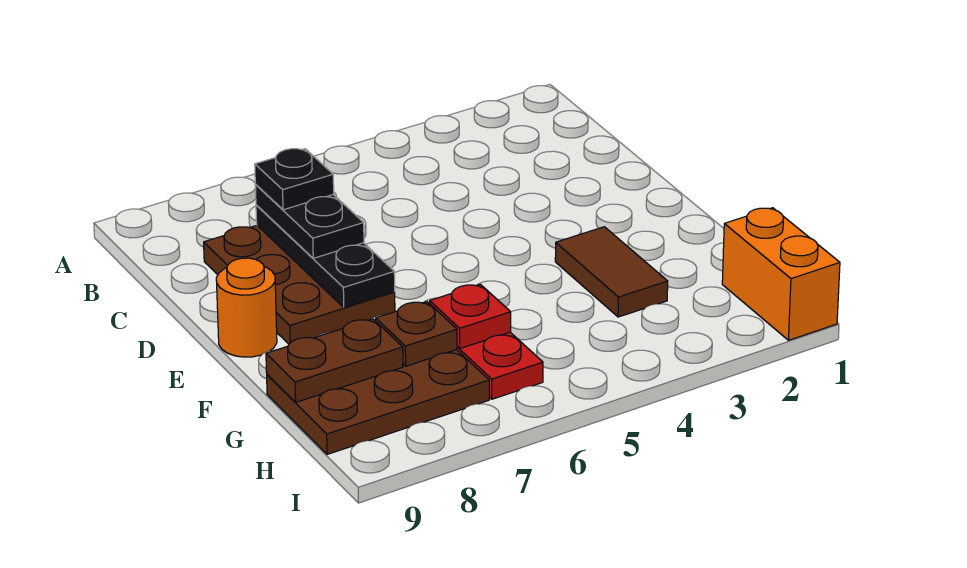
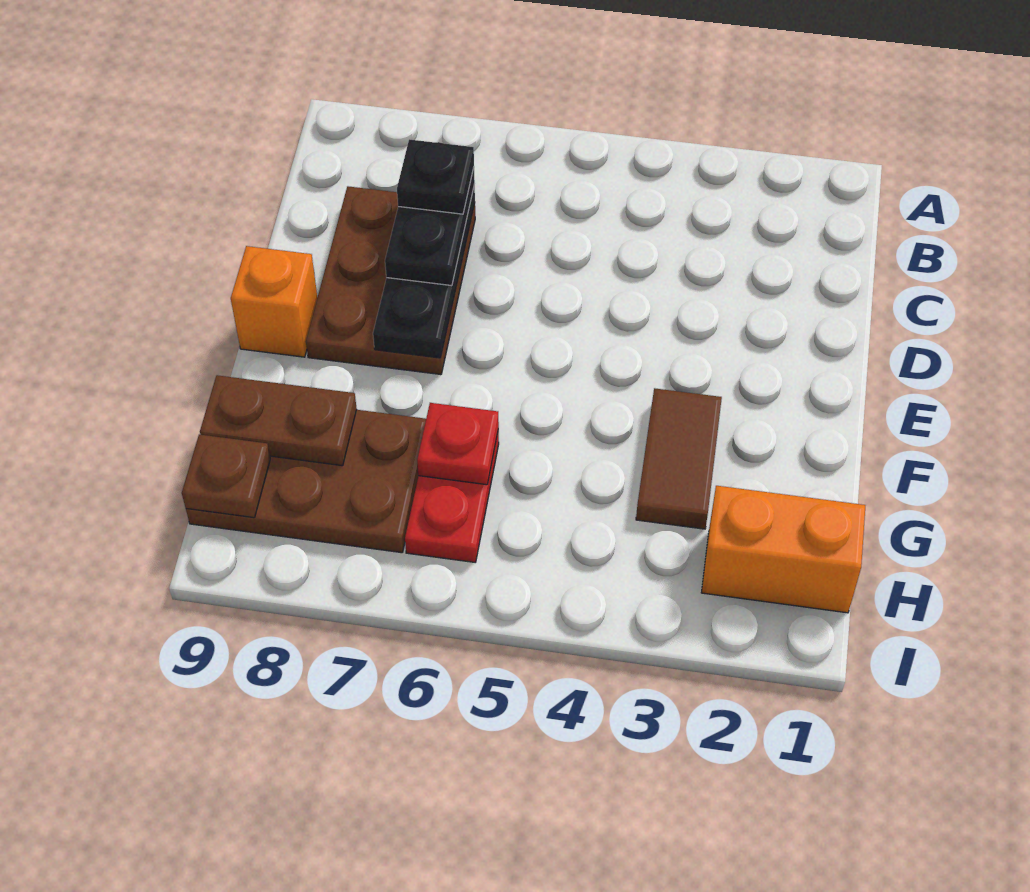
orange 1x1 round brick [216,258,277,357] -> orange 1x1 brick [231,246,317,357]
brown 1x1 plate [376,302,457,366] -> brown 1x1 plate moved to [182,434,270,518]
orange 1x2 brick [722,208,840,340] -> orange 1x2 brick turned to [701,486,866,613]

